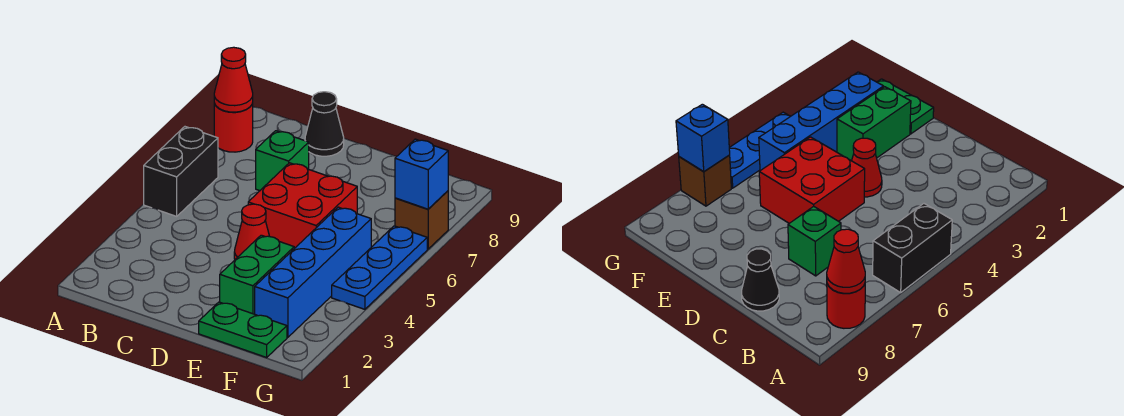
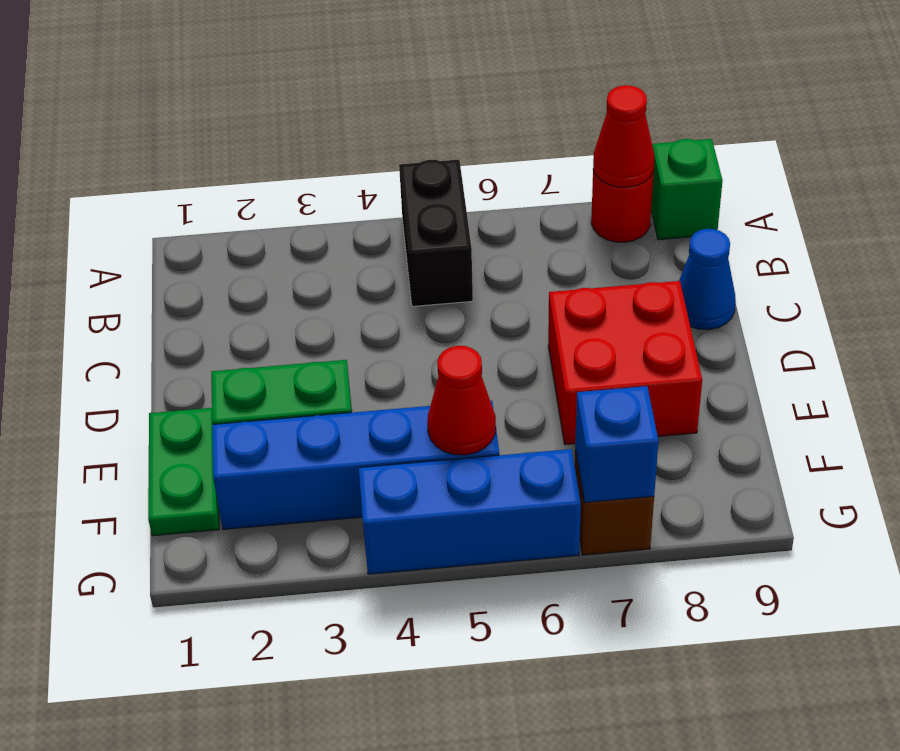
black 1x2 brick [144,127,218,216] -> black 1x2 brick turned to [399,160,473,306]
green 1x1 brick [256,131,309,191] -> green 1x1 brick moved to [651,139,723,240]
black 1x1 cone [305,92,344,156] -> blue 1x1 cone [679,229,736,330]
red 1x1 cone [234,204,270,259] -> red 1x1 cone moved to [427,346,496,455]
red 2x2 brick [248,163,357,249] -> red 2x2 brick moved to [548,281,702,445]
blue 1x3 plate [332,226,427,309] -> blue 1x3 brick [359,449,581,574]

